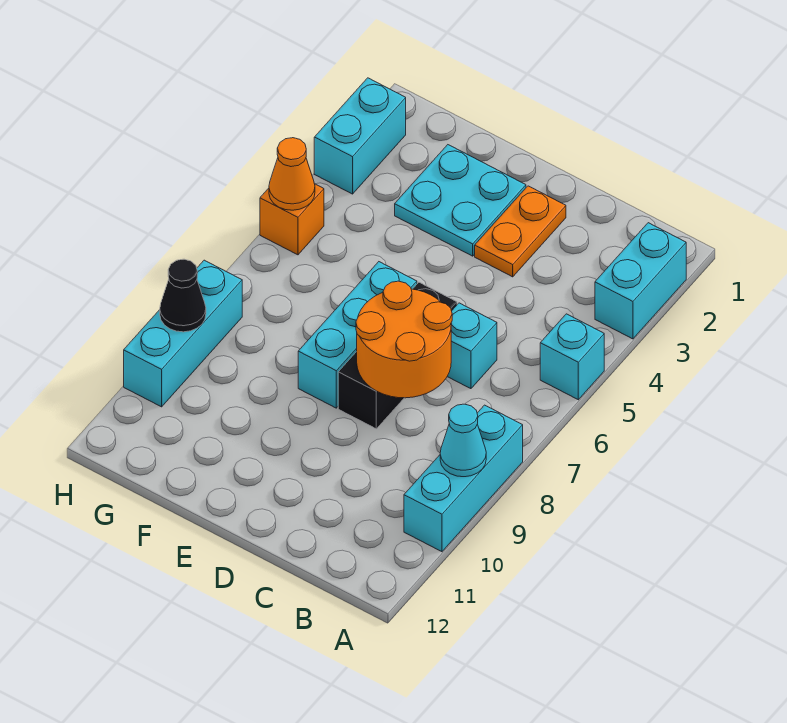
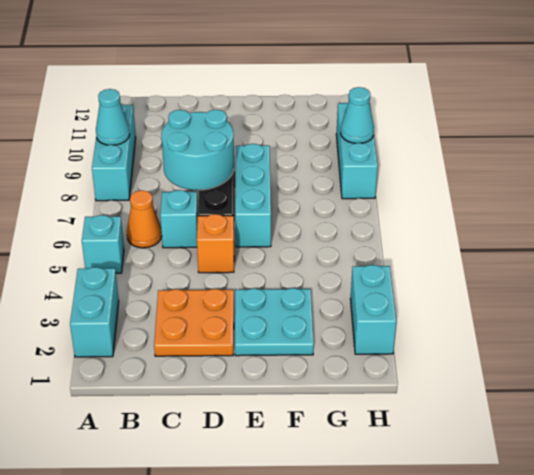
orange 2x2 round brick [356,281,452,398] -> cyan 2x2 round brick [161,110,234,190]
orange 1x2 plate [475,186,566,277] -> orange 2x2 plate [154,289,234,356]
orange 1x1 brick [260,184,324,255] -> orange 1x1 brick moved to [197,214,234,273]
orange 1x1 cone [269,138,315,210] -> orange 1x1 cone moved to [127,190,162,248]
black 1x1 cone [160,259,206,332] -> cyan 1x1 cone [341,87,374,143]

